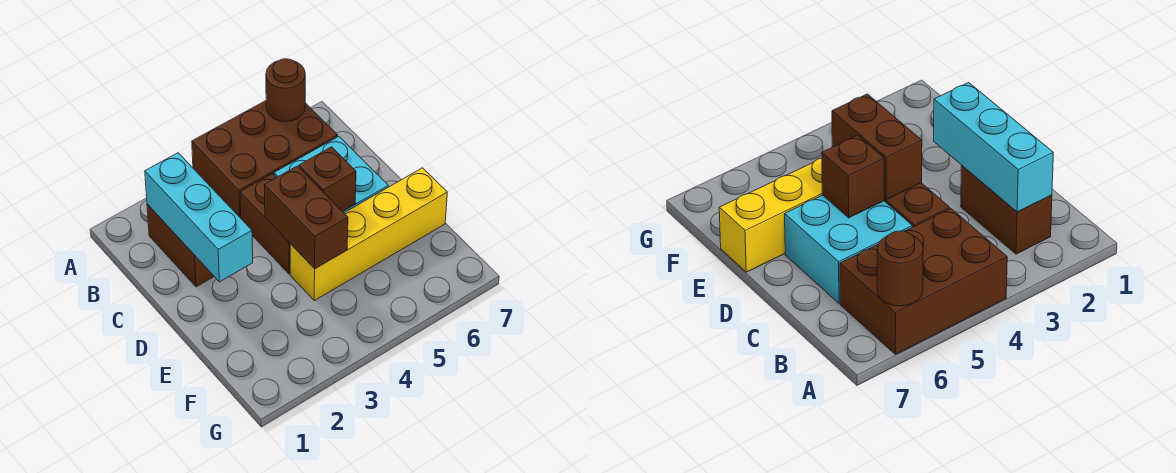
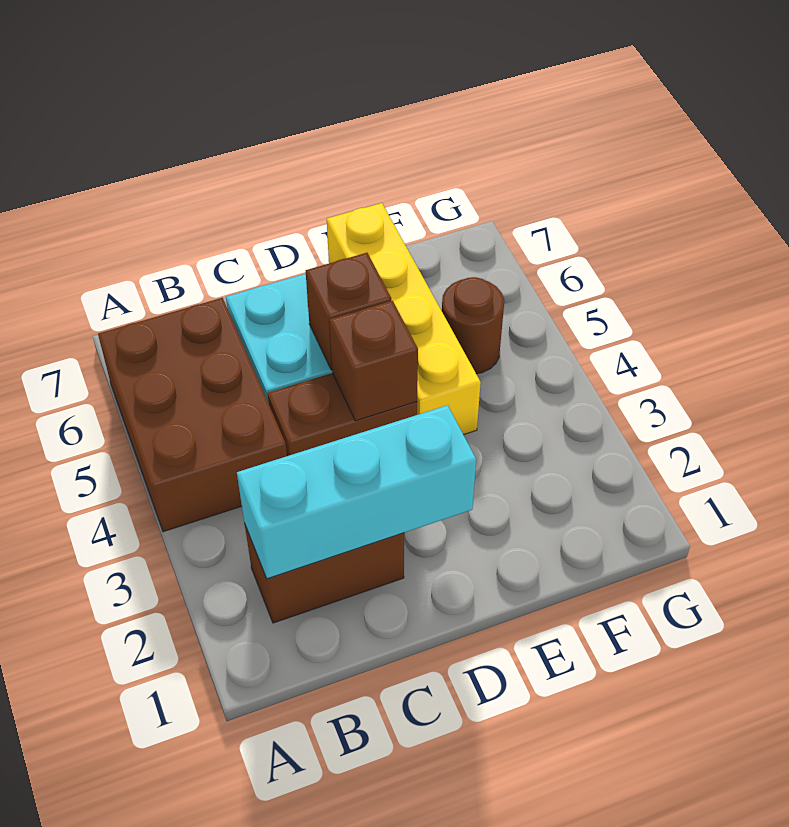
brown 1x1 round brick [266,59,305,122] -> brown 1x1 round brick moved to [442,277,504,374]
brown 1x2 brick [265,166,348,269] -> brown 1x1 brick [329,301,418,421]

